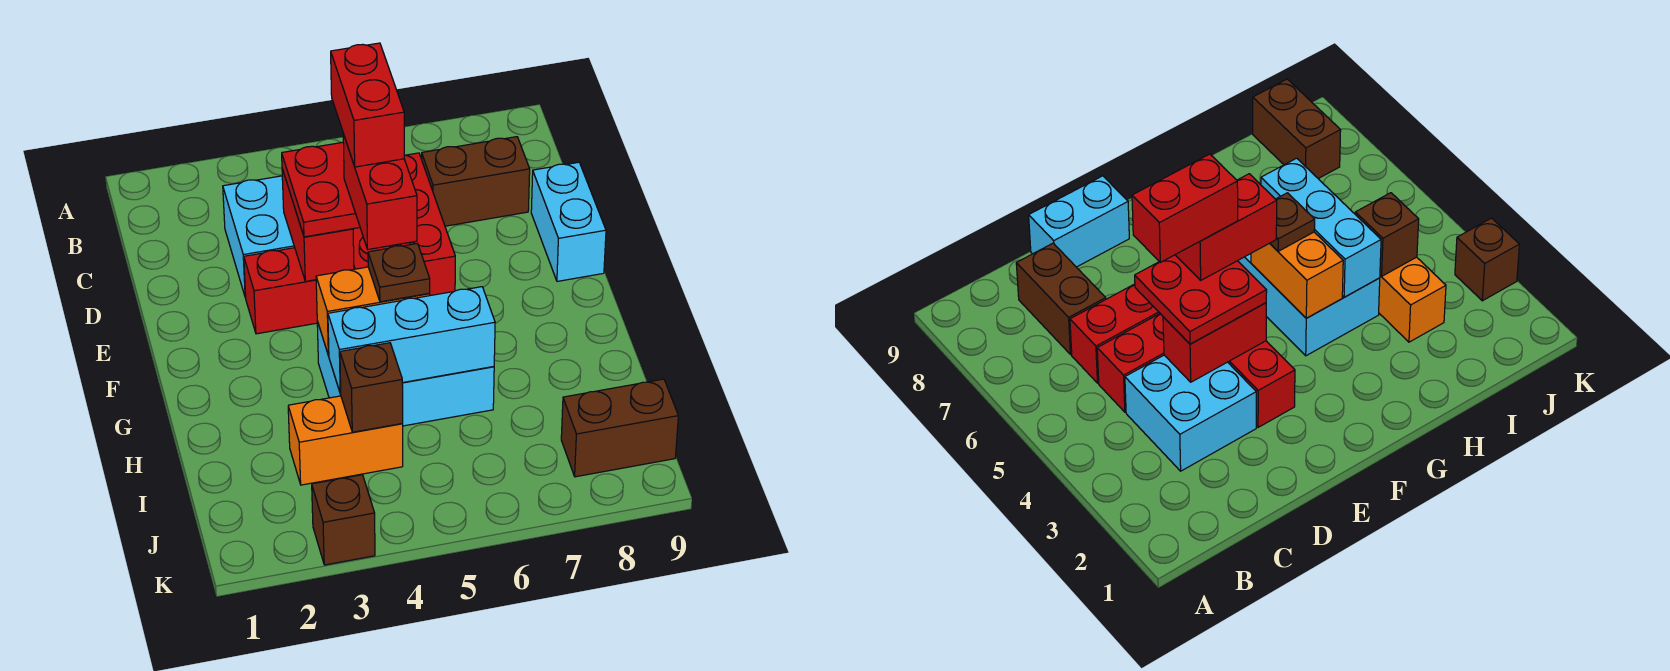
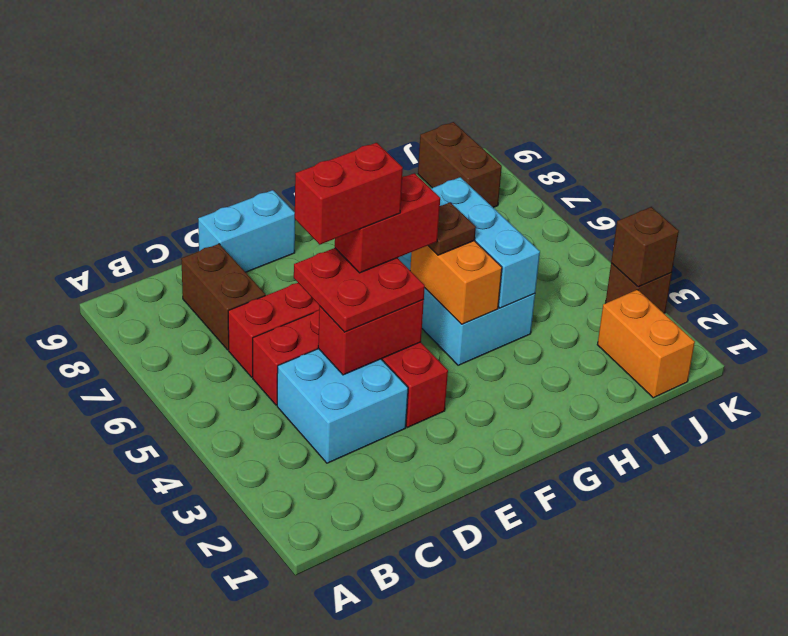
orange 1x2 brick [288,396,403,485] -> orange 1x2 brick moved to [597,290,695,398]
brown 1x1 brick [340,343,403,432] -> brown 1x1 brick moved to [611,207,679,287]

